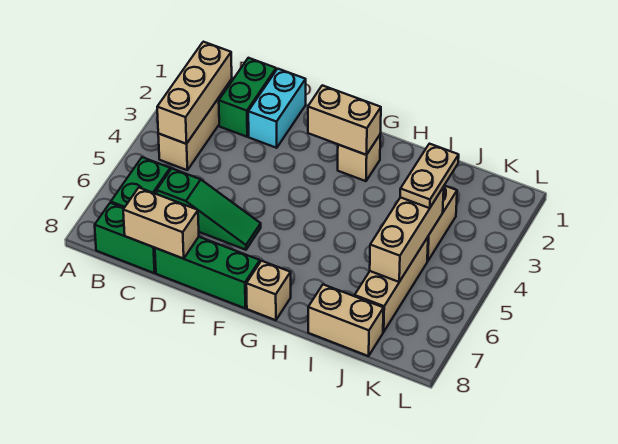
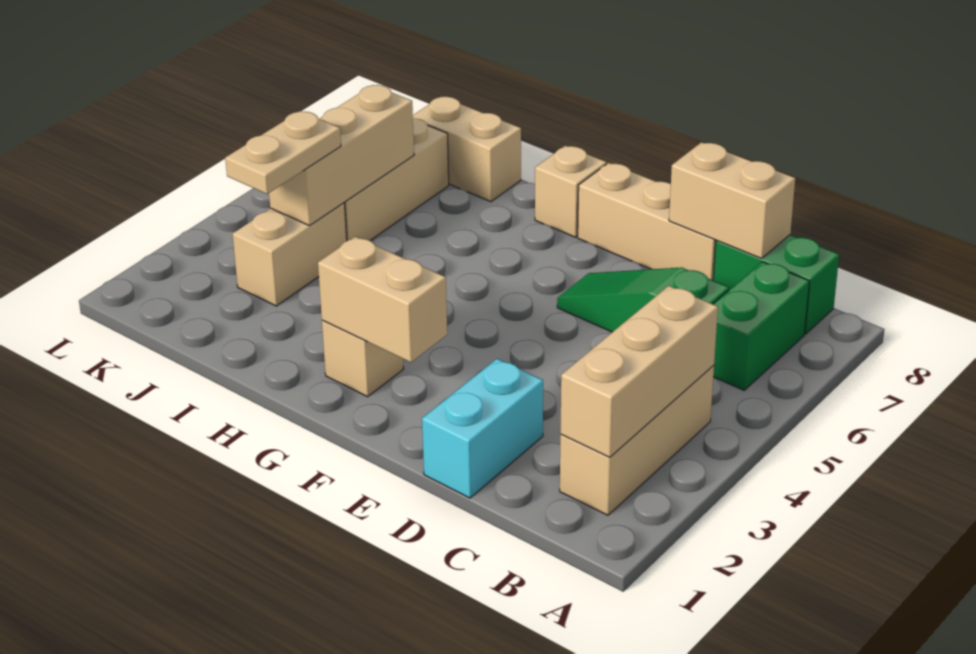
green 1x2 brick [219,58,276,137] -> none
green 1x3 brick [155,237,260,308] -> tan 1x3 brick [578,163,716,280]

